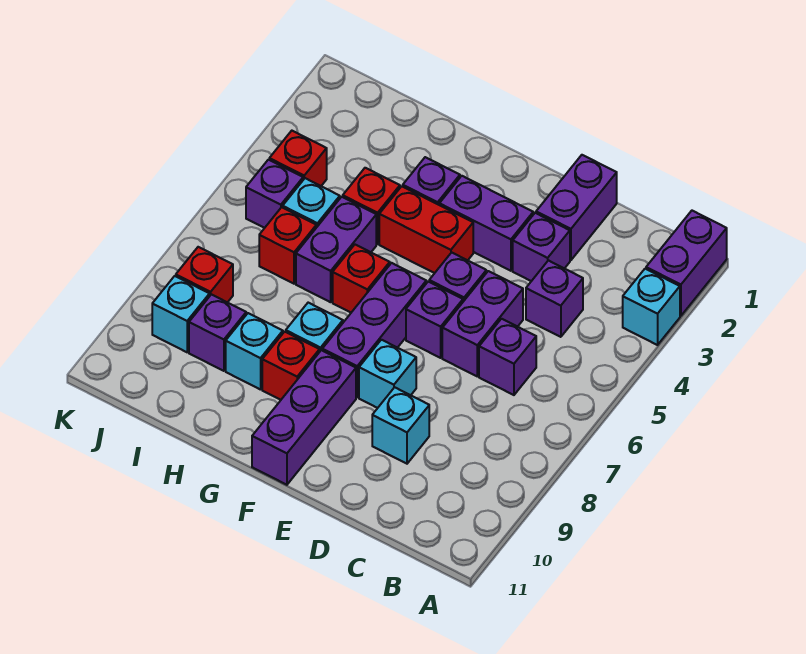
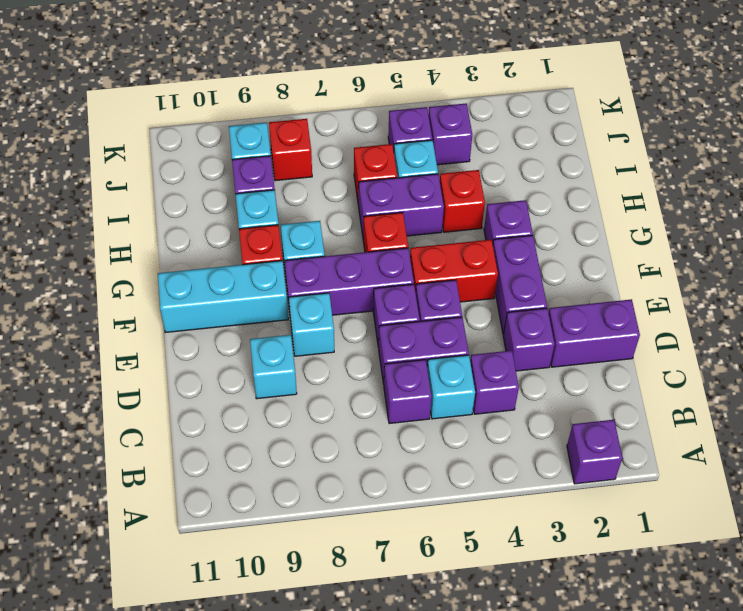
purple 1x2 brick [646,211,727,316] -> purple 1x1 brick [567,420,622,484]
cyan 1x1 brick [623,269,680,345] -> cyan 1x1 brick moved to [427,355,475,419]
red 1x2 brick [379,186,473,273] -> red 1x2 brick turned to [410,240,498,302]
purple 1x3 brick [252,350,356,485] -> cyan 1x3 brick [158,261,288,333]
red 1x1 brick [269,131,327,186] -> purple 1x1 brick [428,103,472,165]

